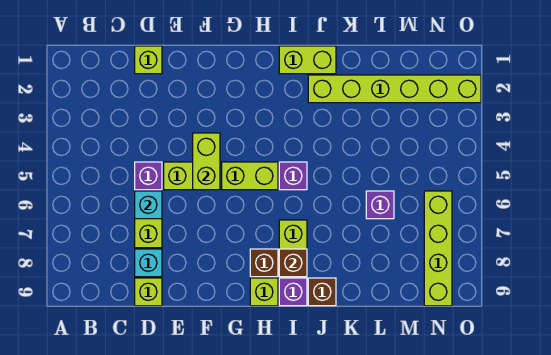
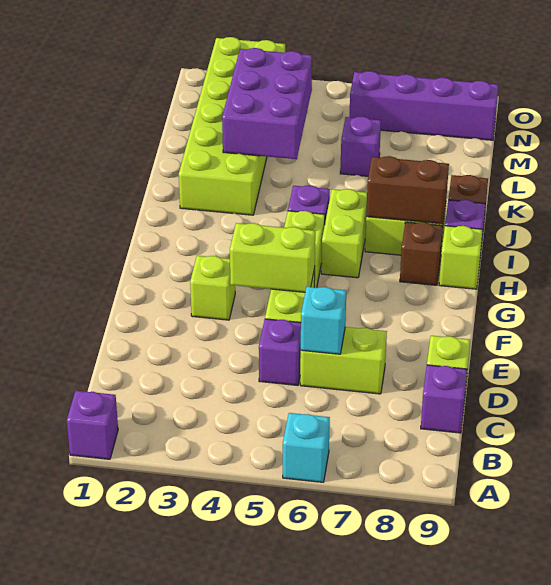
none -> purple 1x1 brick [67,391,118,459]
none -> purple 1x1 brick [421,365,467,433]
lime 1x1 brick [135,46,162,74] -> lime 1x1 brick moved to [190,256,235,320]
cyan 1x1 brick [135,249,162,277] -> cyan 1x1 brick moved to [283,413,330,482]
lime 1x2 brick [279,46,336,74] -> lime 1x2 brick moved to [321,189,367,278]
brown 1x1 brick [279,249,307,277] -> brown 1x2 brick [366,156,449,224]
lime 1x6 brick [308,75,481,103] -> lime 2x6 brick [179,37,285,215]
none -> purple 2x3 brick [222,48,312,159]
lime 1x4 brick [424,191,452,306] -> purple 1x4 brick [349,71,499,140]

